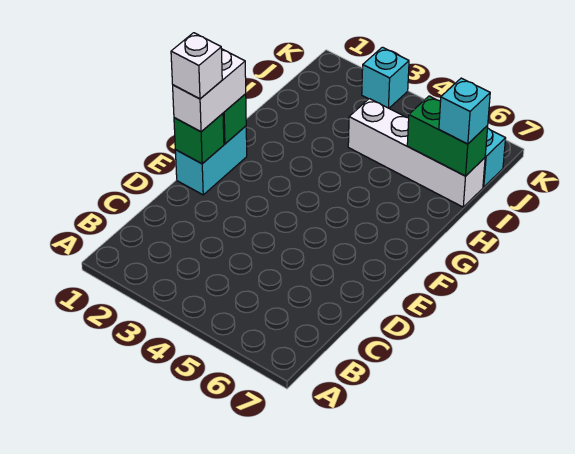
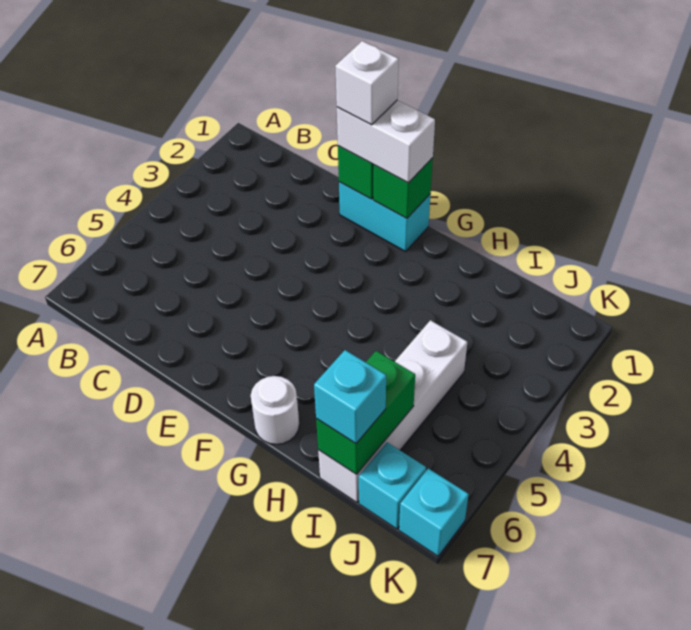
none -> white 1x1 round brick [251,376,299,444]
cyan 1x1 brick [362,47,409,108] -> cyan 1x1 brick moved to [399,468,469,556]

